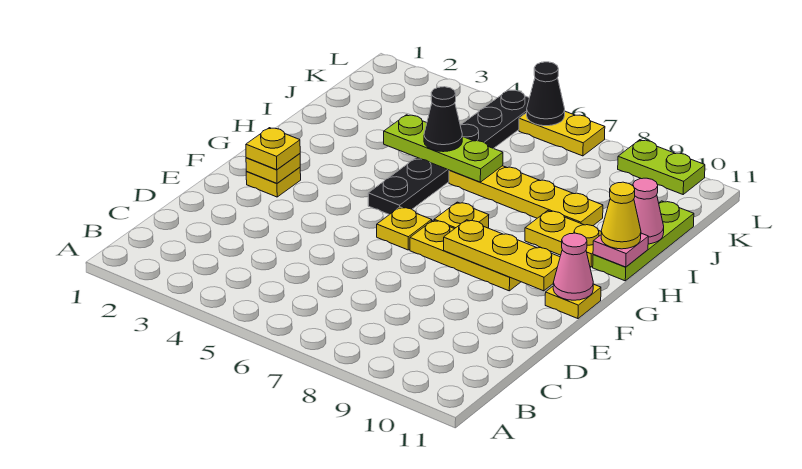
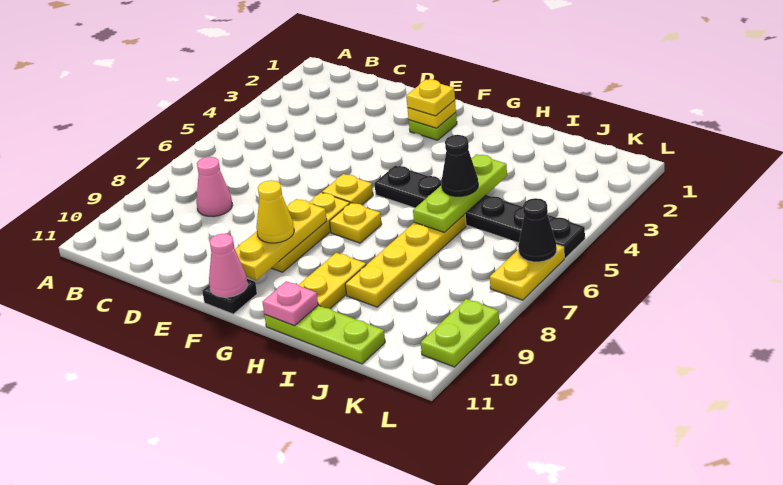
yellow 1x1 plate [246,167,301,197] -> lime 1x1 plate [409,112,457,140]
yellow 1x1 plate [545,284,601,319] -> black 1x1 plate [202,279,257,314]
yellow 1x1 cone [601,182,641,249] -> yellow 1x1 cone moved to [256,180,294,243]
pink 1x1 cone [633,178,664,244] -> pink 1x1 cone moved to [196,157,232,217]

